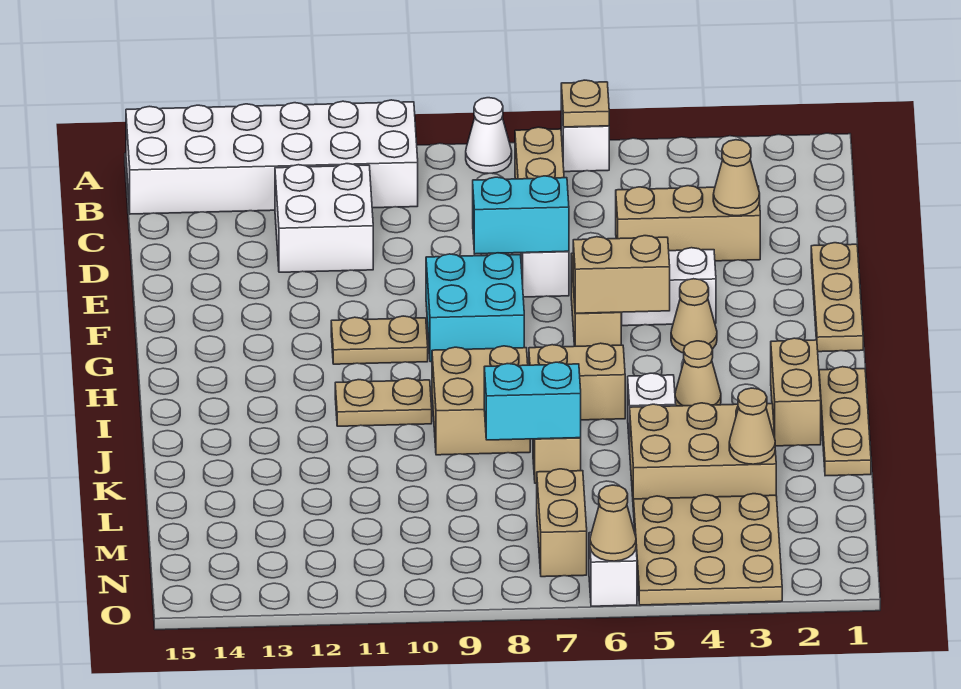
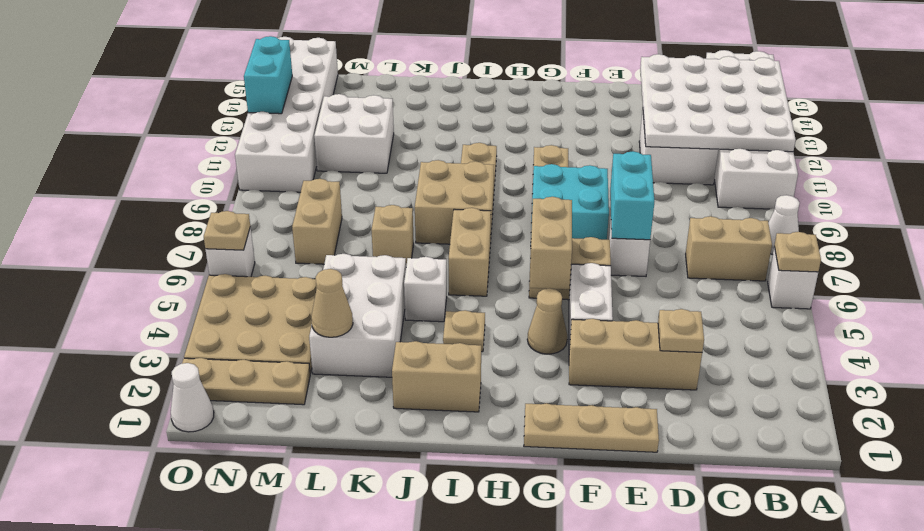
none -> white 4x4 plate [640,54,796,152]
tan 1x3 brick [616,186,760,261] -> tan 1x3 brick turned to [569,319,702,390]
tan 1x1 cone [713,140,760,216] -> tan 1x1 plate [658,309,704,352]
tan 1x3 plate [819,367,871,476] -> tan 1x3 plate moved to [182,358,310,405]
tan 1x1 cone [675,341,721,406] -> tan 1x1 plate [443,310,485,352]
tan 2x3 brick [630,403,776,512] -> white 2x3 brick [309,254,406,377]
cyan 1x2 brick [484,362,581,440] -> cyan 1x2 brick moved to [244,36,292,114]
none -> white 2x2 brick [314,94,394,173]
tan 1x2 brick [537,469,587,577] -> tan 1x2 brick turned to [292,179,342,264]
none -> white 2x6 brick [235,37,338,192]
none -> white 1x1 cone [171,363,214,432]
tan 1x1 cone [590,485,636,561] -> tan 1x1 plate [204,211,250,250]

